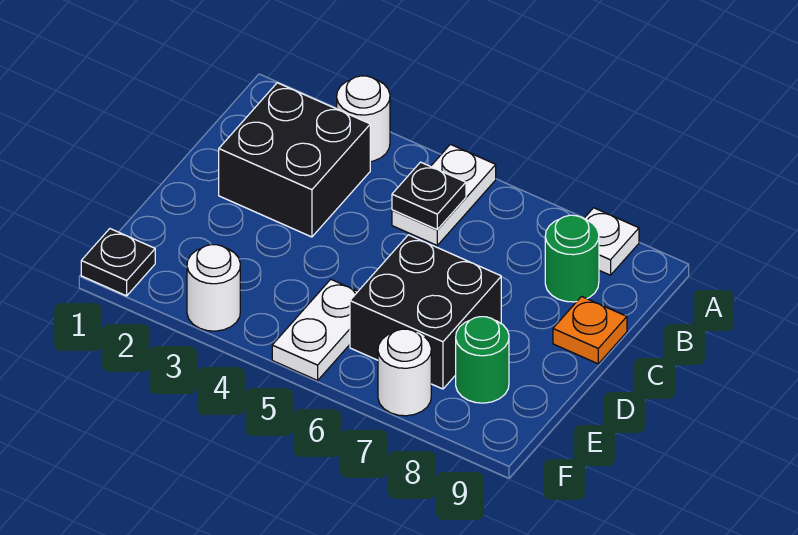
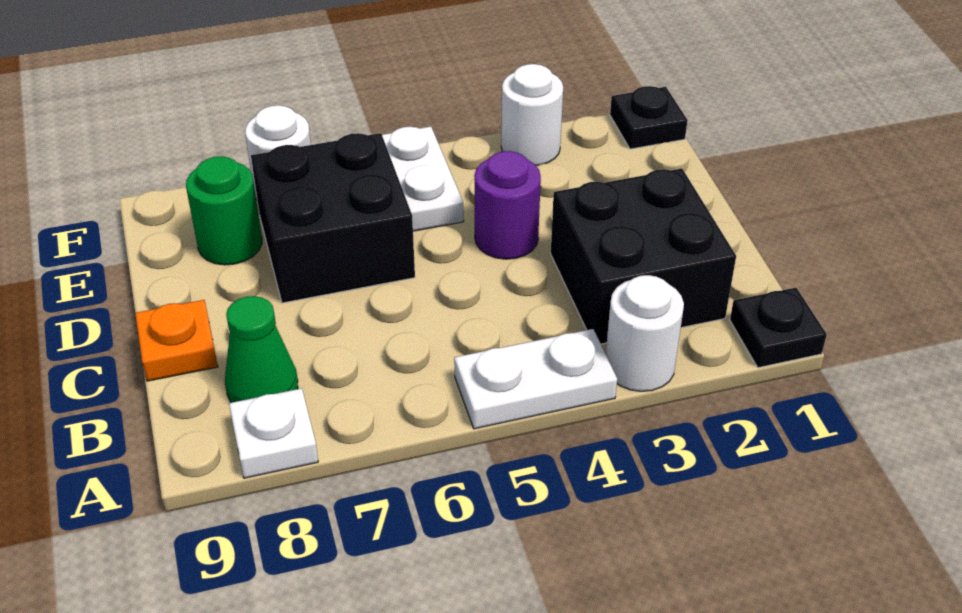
white 1x2 plate [392,144,496,245] -> white 1x2 plate turned to [454,329,617,429]
black 1x1 plate [392,162,466,230] -> black 1x1 plate moved to [730,288,827,368]
green 1x1 round brick [545,215,599,302] -> green 1x1 cone [225,296,298,403]
none -> purple 1x1 round brick [474,151,541,259]

